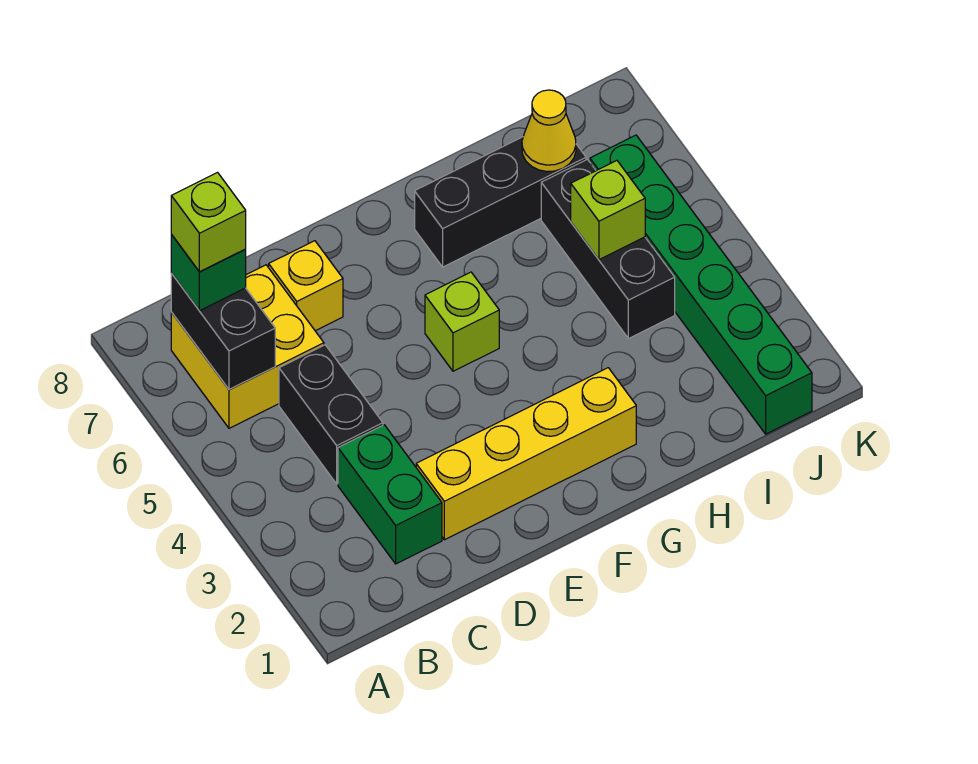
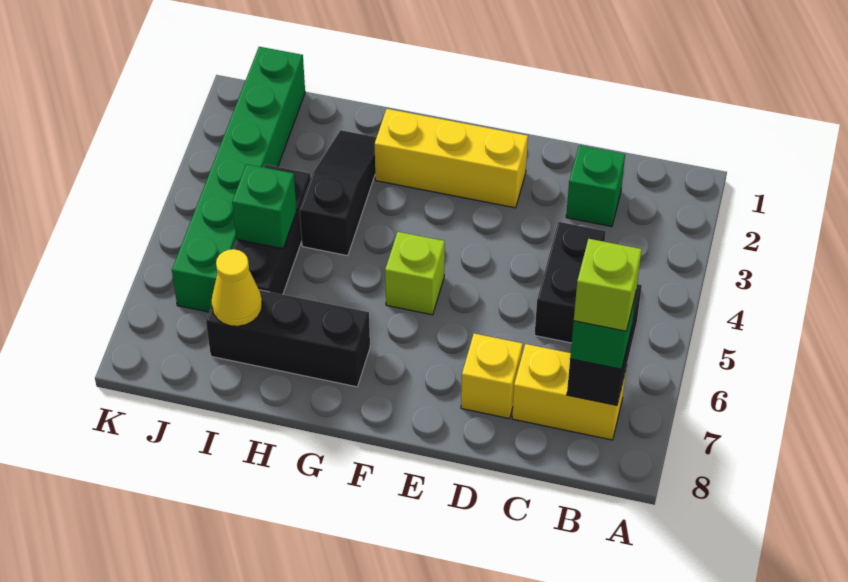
yellow 2x2 brick [171,265,324,428] -> yellow 1x2 brick [512,344,626,440]
green 1x2 brick [338,425,442,564] -> green 1x1 brick [566,145,625,227]
yellow 1x4 brick [416,368,636,540] -> yellow 1x3 brick [375,109,528,208]
none -> black 1x3 slope [300,130,377,256]
lime 1x1 brick [571,161,645,260] -> green 1x1 brick [232,164,297,249]

